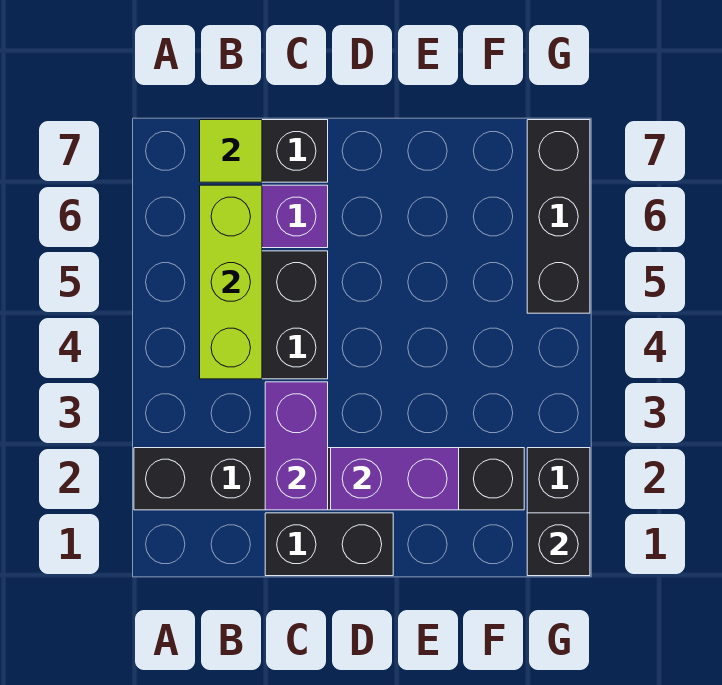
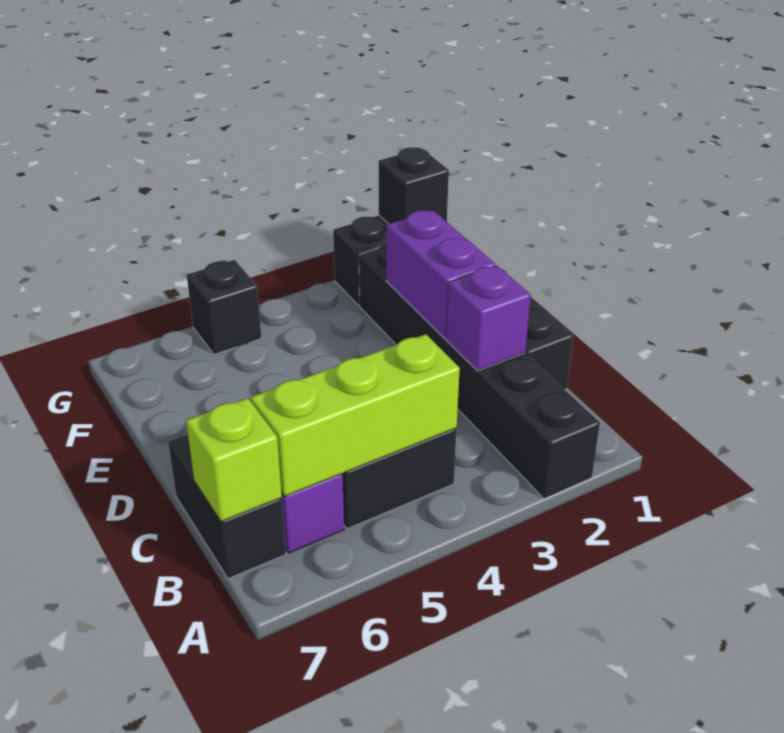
lime 1x1 tile [200,120,262,182] -> lime 1x1 brick [186,398,282,522]
purple 1x2 brick [265,382,328,510] -> purple 1x1 brick [446,266,531,371]
black 1x3 brick [527,120,590,313] -> black 1x1 brick [187,260,261,354]

